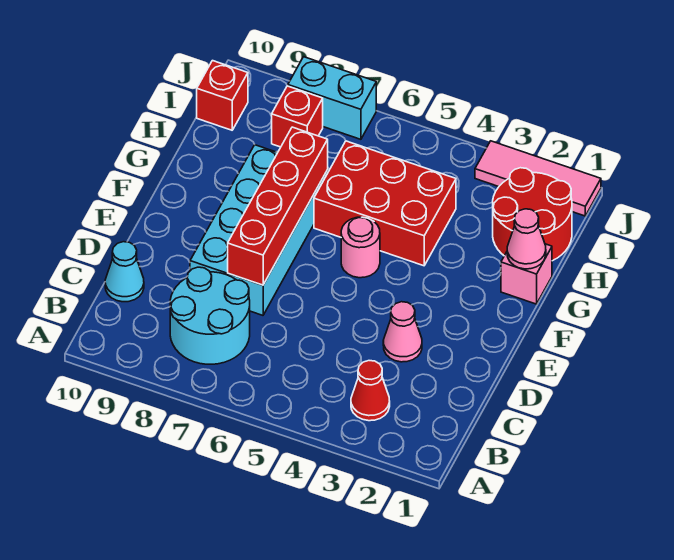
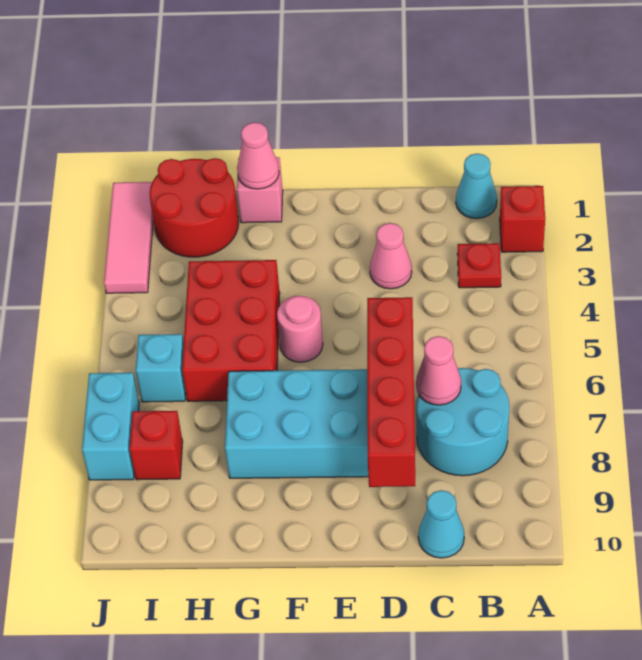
none -> cyan 1x1 cone [456,154,497,219]
red 1x1 cone [351,361,390,421] -> red 1x1 plate [457,243,501,288]
none -> pink 1x1 cone [416,336,461,405]
red 1x4 brick [228,127,328,285] -> red 1x4 brick turned to [367,297,415,487]
none -> cyan 1x1 brick [136,334,186,402]
red 1x1 brick [197,61,248,130] -> red 1x1 brick moved to [500,186,545,252]

